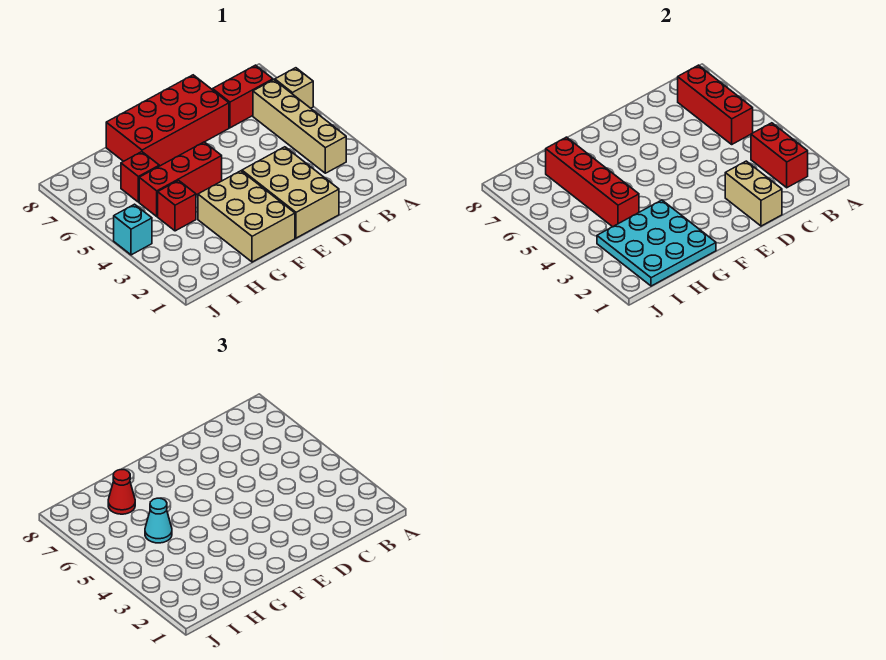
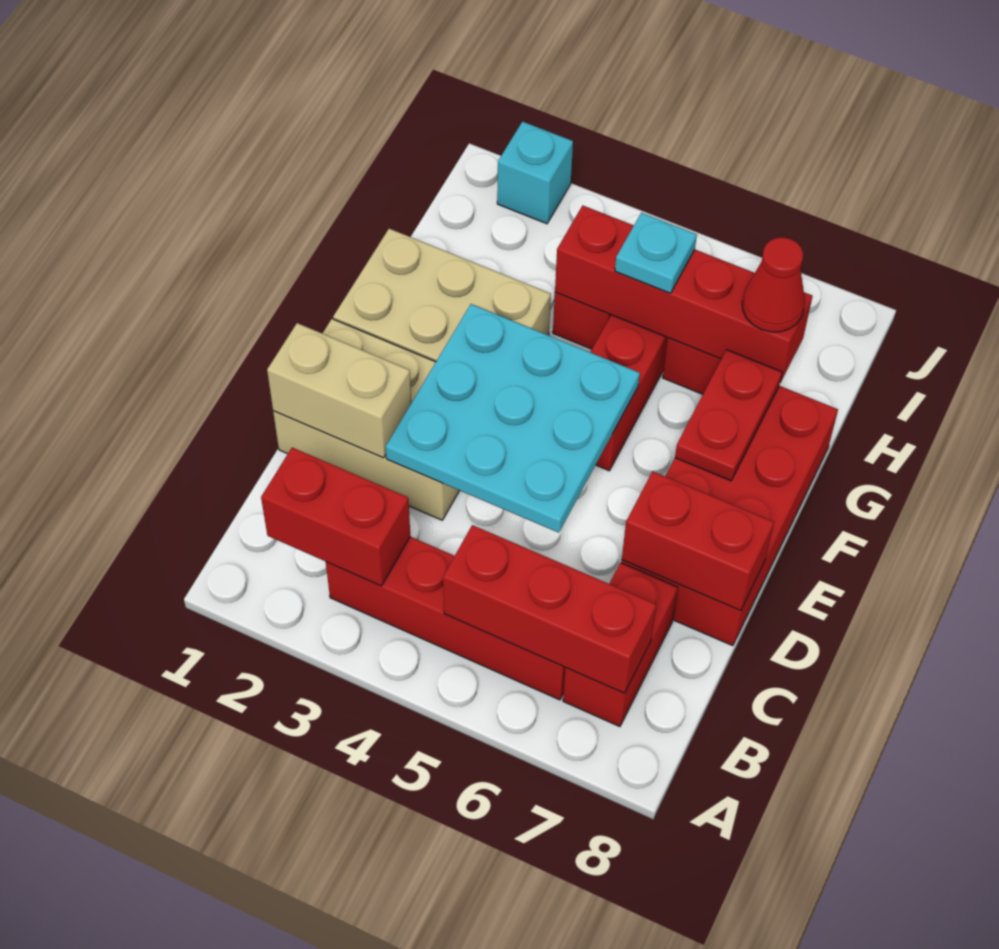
tan 1x1 brick [275,68,313,108] -> none
tan 1x4 brick [253,80,346,173] -> red 1x4 brick [326,537,566,700]
none -> red 1x2 brick [622,471,774,610]
none -> red 1x2 plate [675,350,782,481]
cyan 3x3 plate [597,200,716,286] -> cyan 3x3 plate moved to [386,304,640,533]
cyan 1x1 cone [145,498,172,543] -> cyan 1x1 plate [615,213,697,293]
cyan 1x1 brick [114,204,152,255] -> cyan 1x1 brick moved to [497,122,573,224]

